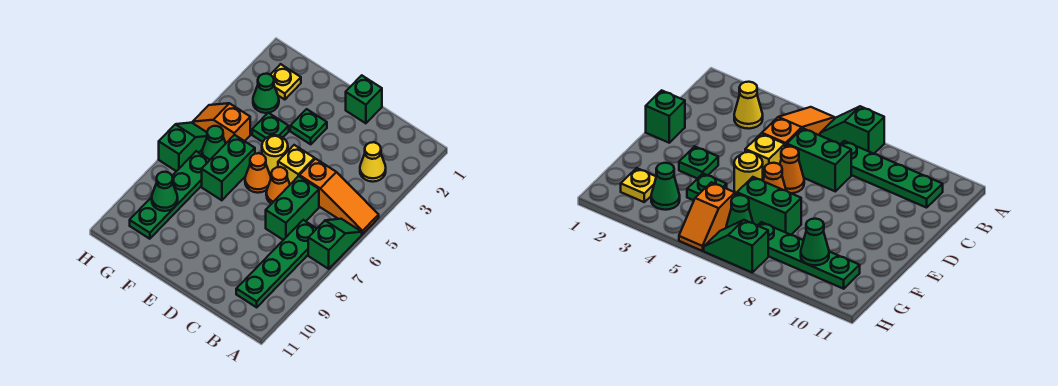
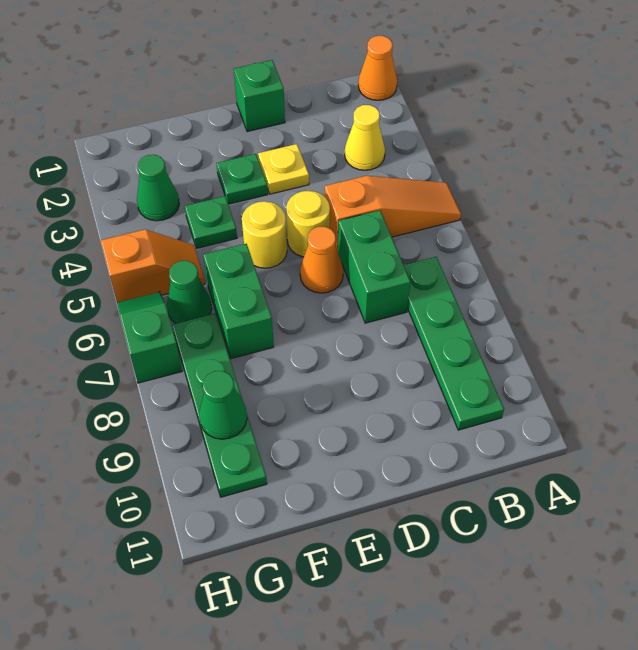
green 1x2 slope [308,219,362,269] -> none
yellow 1x1 brick [278,145,315,184] -> yellow 1x1 round brick [286,191,330,257]
orange 1x1 cone [245,153,271,193] -> orange 1x1 cone moved to [358,36,397,100]
yellow 1x1 plate [270,64,301,100] -> yellow 1x1 plate moved to [258,144,309,194]
orange 1x2 slope [193,103,250,143] -> orange 1x2 slope turned to [101,229,205,302]

